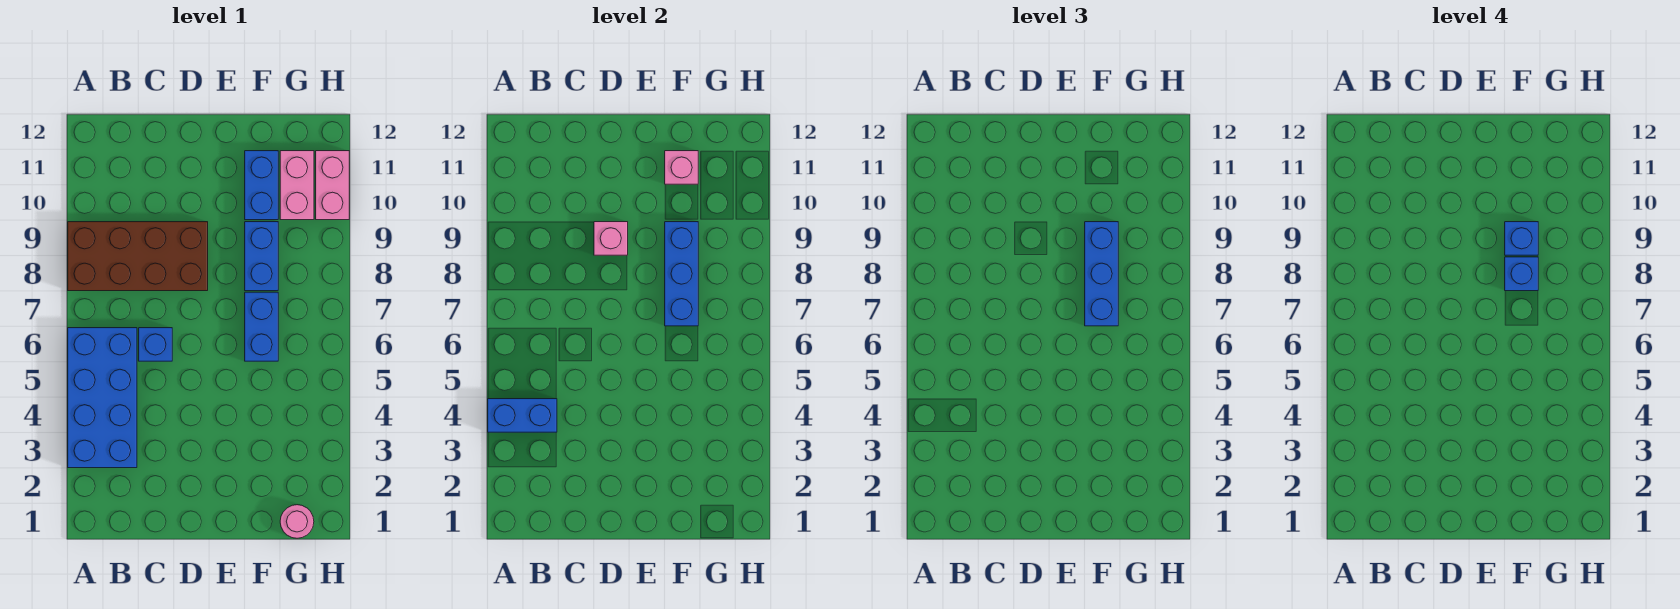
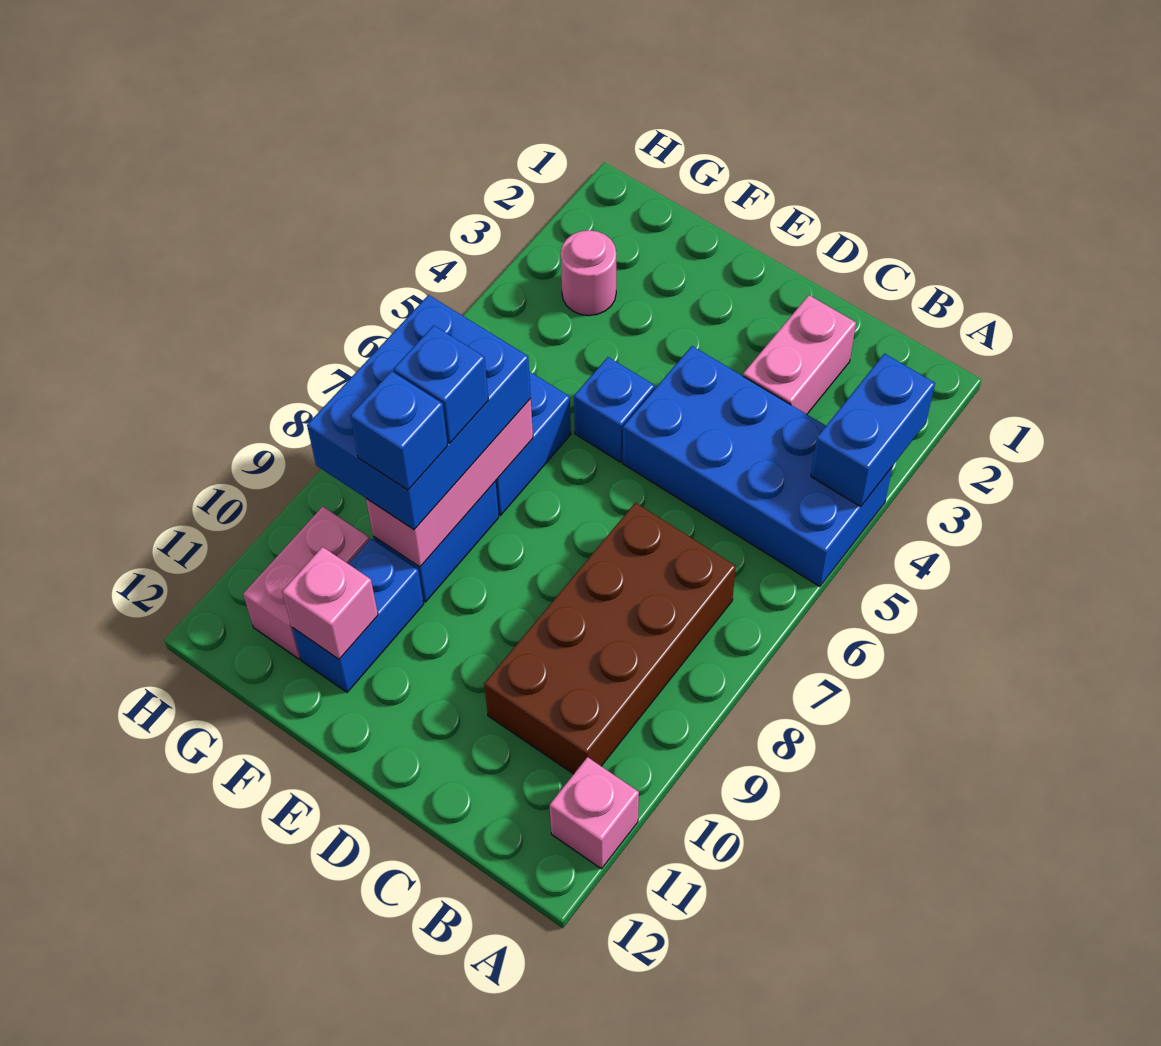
blue 2x4 brick [68,328,137,468] -> blue 2x4 brick turned to [623,346,893,587]
blue 1x2 brick [488,399,557,432] -> blue 1x2 brick turned to [811,354,935,507]
brown 2x4 brick [68,222,208,291] -> brown 2x4 brick turned to [484,503,736,774]
blue 1x1 brick [139,328,172,361] -> blue 1x1 brick moved to [574,357,655,462]
pink 1x1 brick [594,222,628,255] -> pink 1x1 brick moved to [550,757,639,869]
blue 1x3 brick [665,222,698,326] -> pink 1x3 brick [366,399,533,567]
blue 1x3 brick [1085,222,1118,326] -> blue 2x3 brick [307,295,531,530]
pink 1x1 round brick [280,505,314,538] -> pink 1x1 round brick moved to [561,230,616,316]
pink 1x2 brick [316,151,349,220] -> pink 1x2 brick moved to [743,295,856,414]

